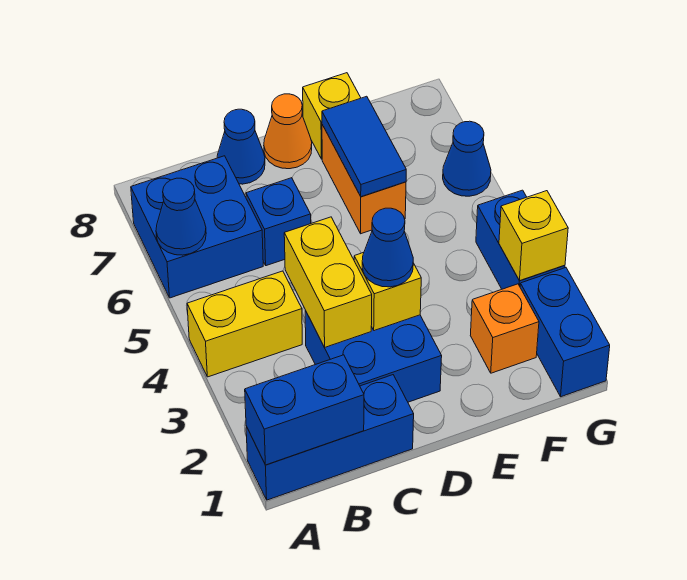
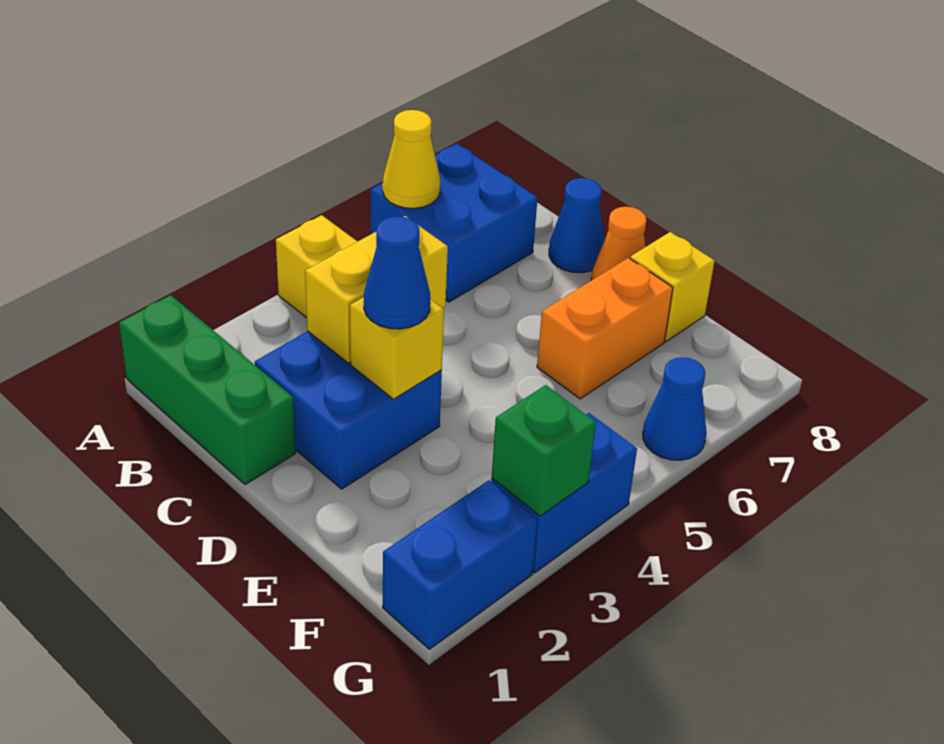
blue 1x3 brick [246,375,414,500] -> green 1x3 brick [119,295,296,485]
blue 1x2 brick [245,355,364,465] -> none
blue 1x1 cone [156,178,206,255] -> yellow 1x1 cone [383,110,440,208]
blue 1x1 brick [246,178,311,266] -> none
blue 1x2 tile [322,96,406,197] -> none
orange 1x1 brick [470,284,539,373] -> none
yellow 1x1 brick [499,191,568,281] -> green 1x1 brick [492,385,596,516]

